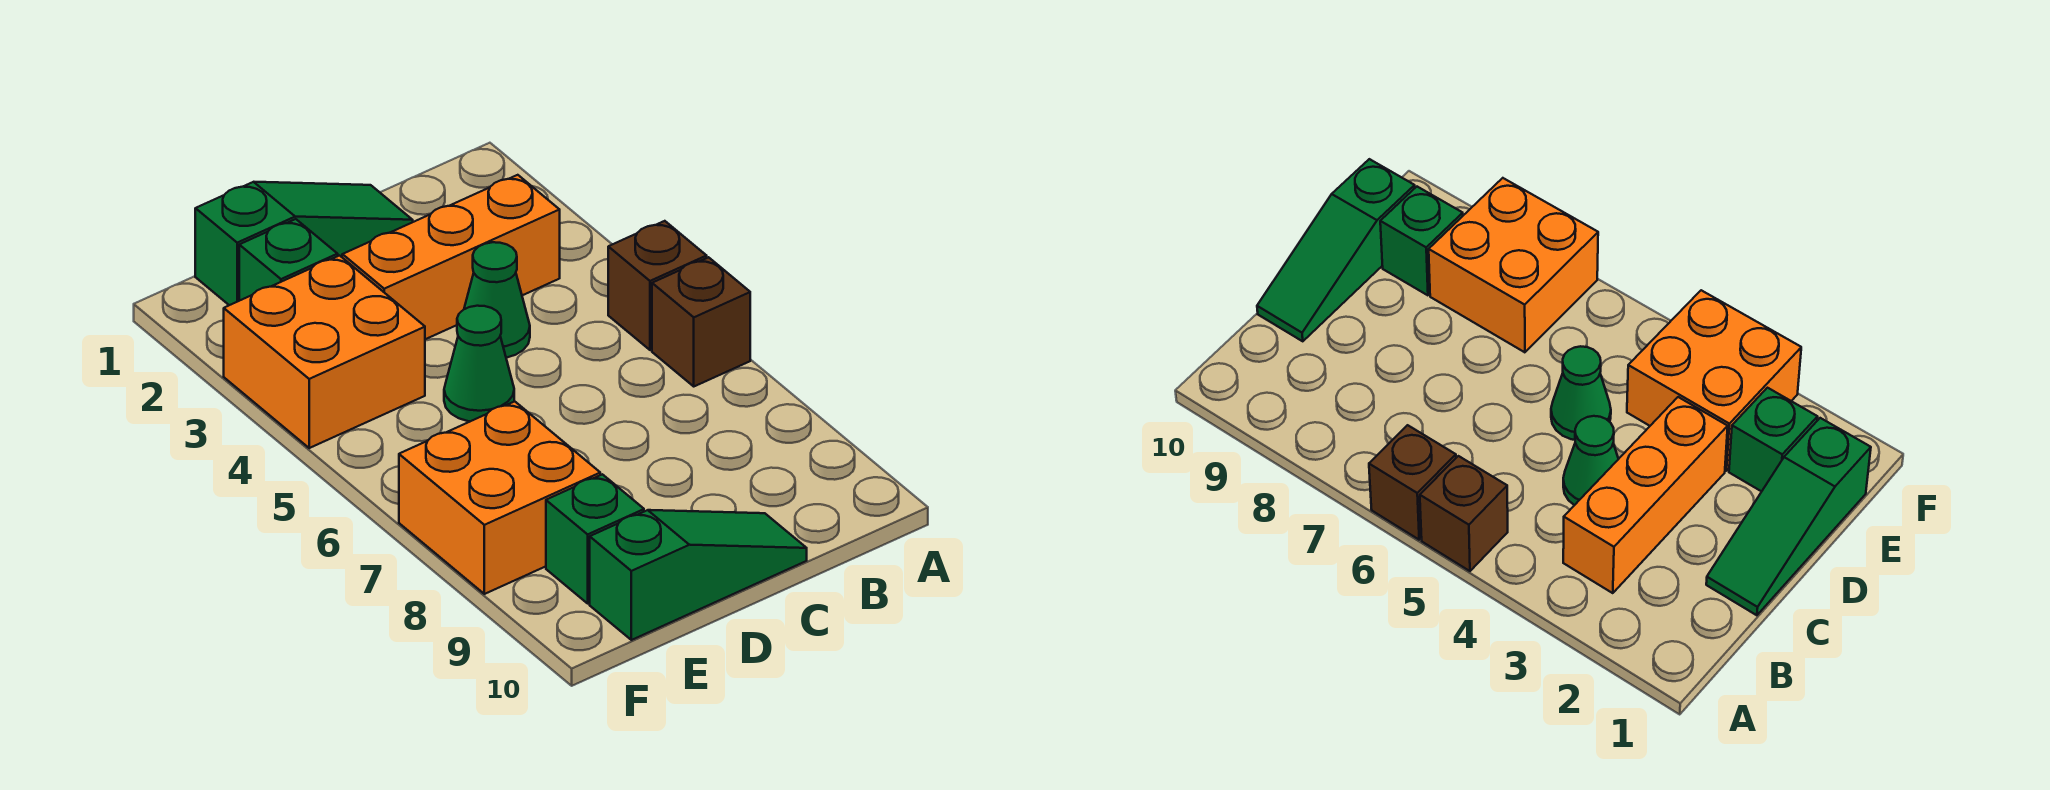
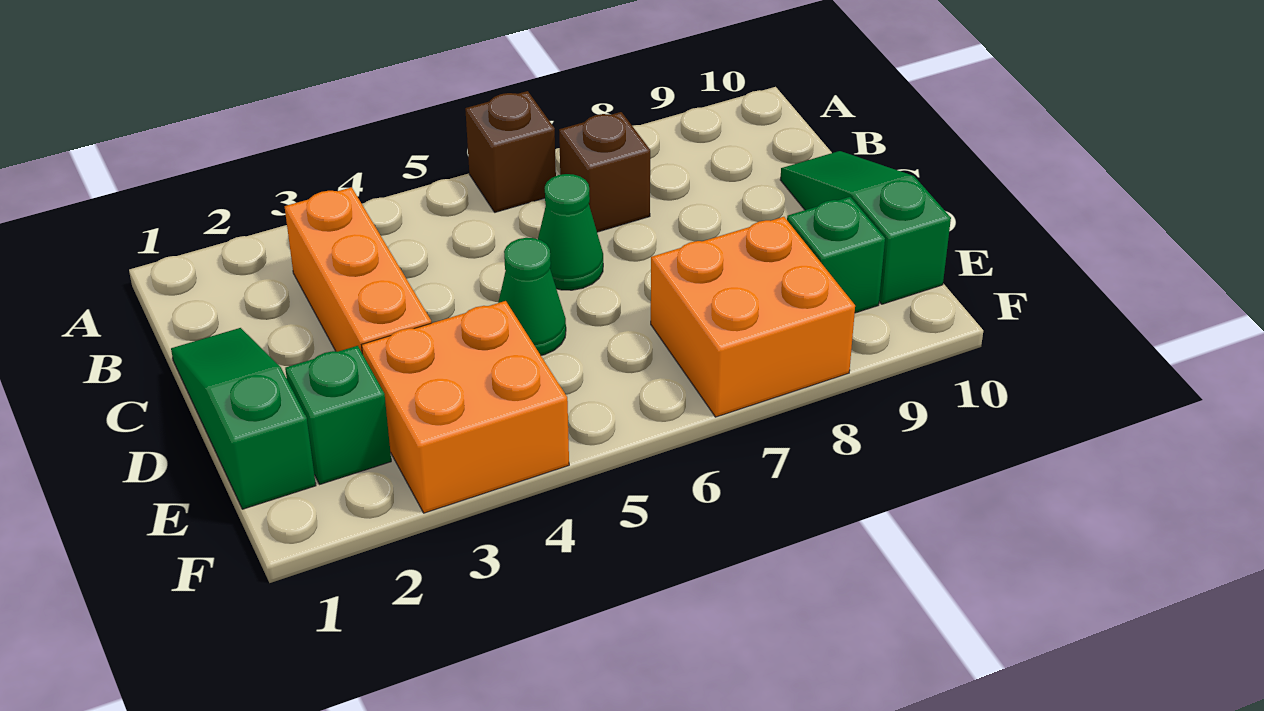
brown 1x1 brick [608,221,707,350] -> brown 1x1 brick moved to [559,112,650,232]
green 1x1 cone [464,242,530,358] -> green 1x1 cone moved to [538,174,603,290]

